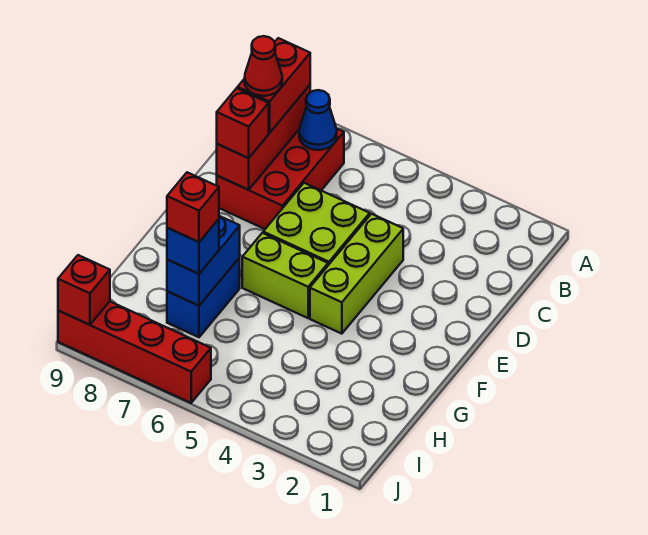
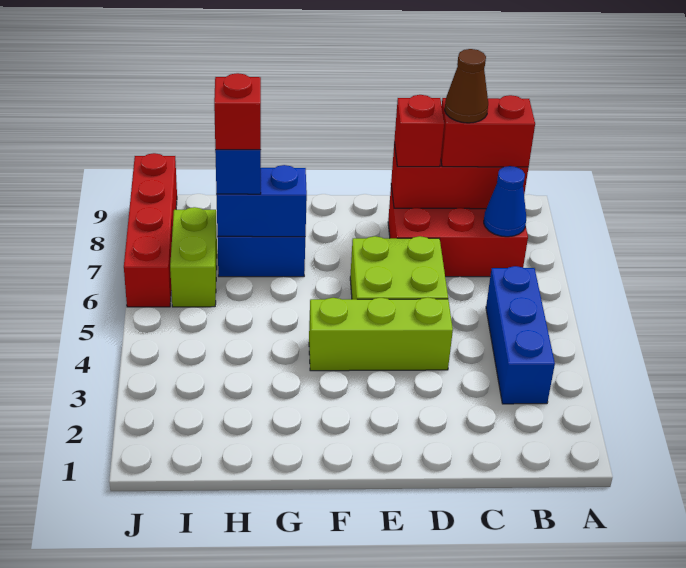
none -> blue 1x3 brick [486,266,555,404]
red 1x1 cone [245,36,282,96] -> brown 1x1 cone [445,49,488,123]
lime 1x2 brick [242,233,328,318] -> lime 1x2 brick moved to [170,207,217,307]
red 1x1 brick [58,255,110,325] -> none

